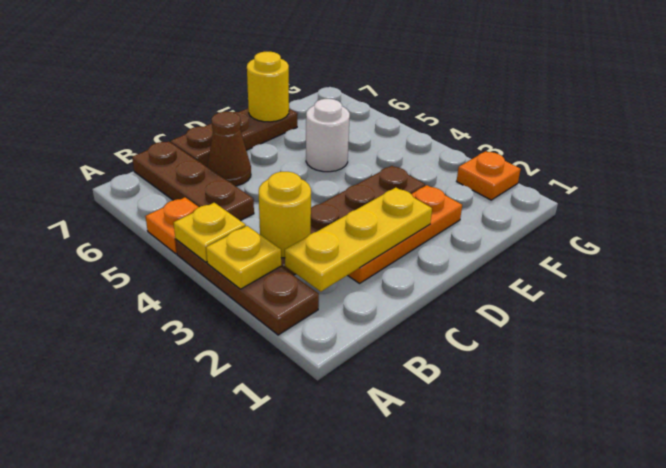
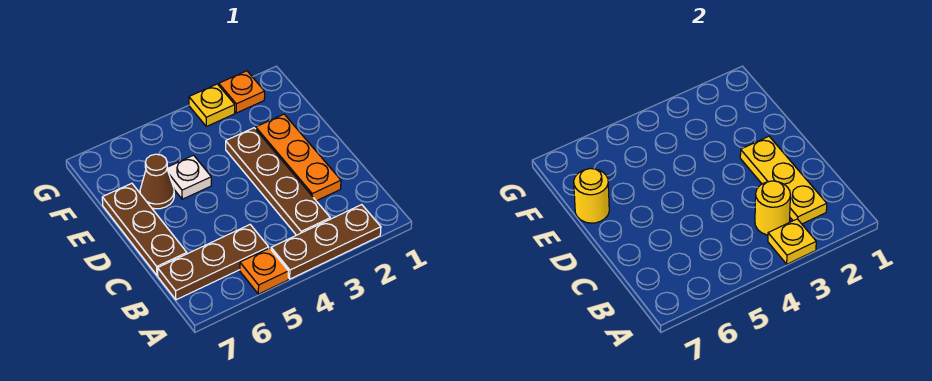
yellow 1x1 plate [174,203,246,262] -> yellow 1x1 plate moved to [189,84,235,126]
brown 1x1 cone [207,112,251,186] -> brown 1x1 cone moved to [140,154,174,209]
white 1x1 round brick [306,99,350,172] -> white 1x1 plate [167,155,211,199]

